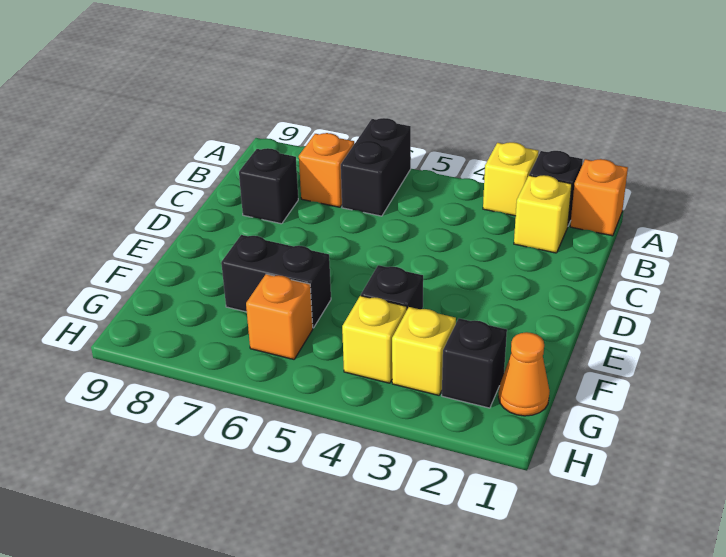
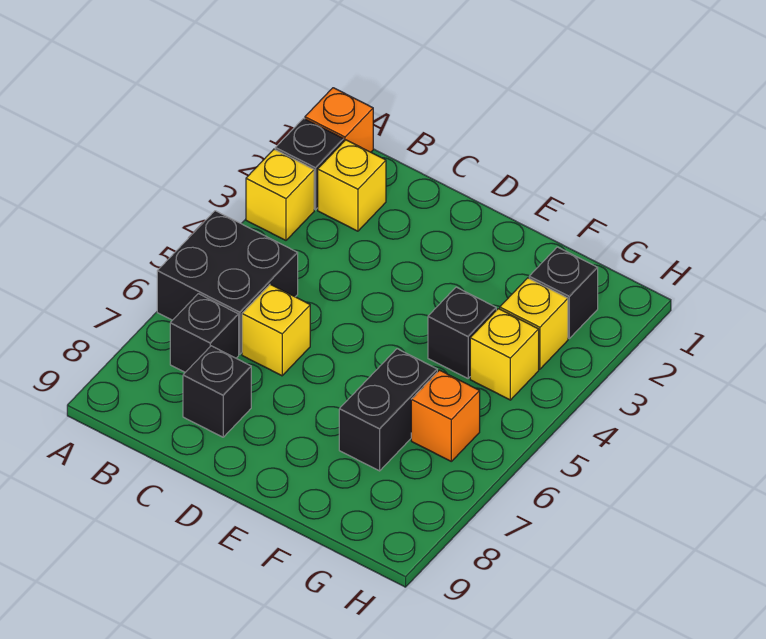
black 1x2 brick [341,118,411,216] -> black 2x2 brick [157,211,298,354]
orange 1x1 brick [299,133,354,207] -> black 1x1 brick [170,294,239,372]
none -> yellow 1x1 brick [242,284,310,376]
orange 1x1 cone [498,332,549,416] -> none

